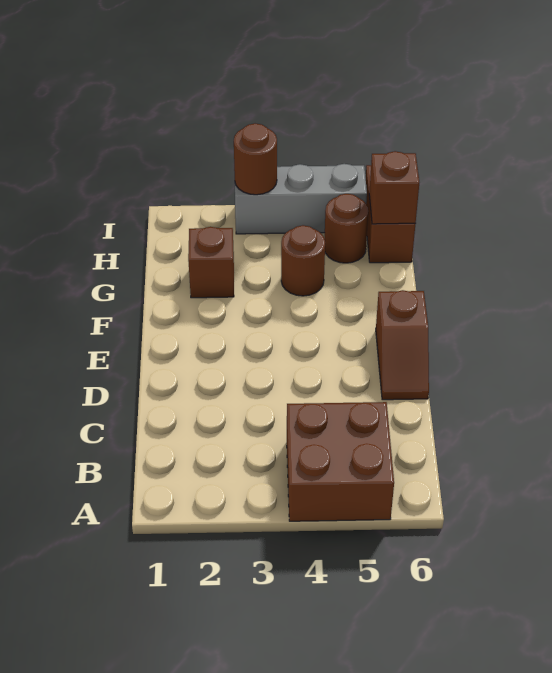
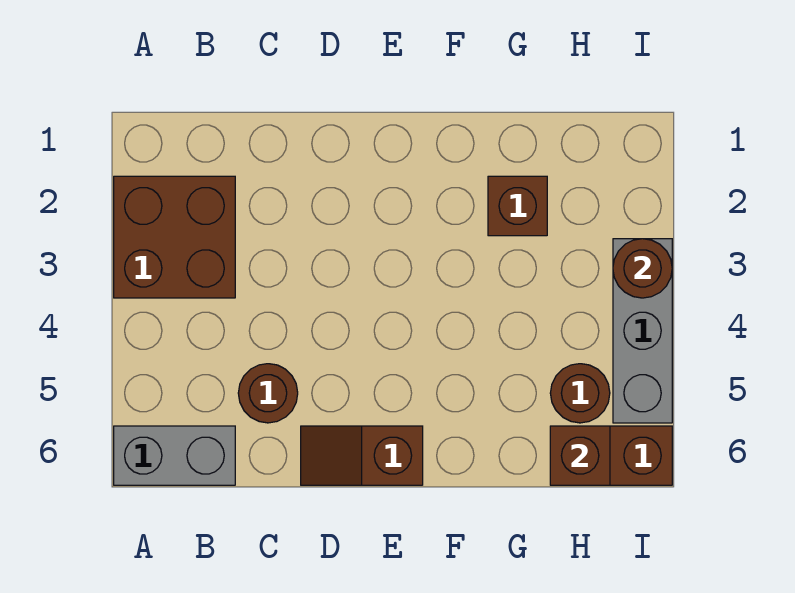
brown 2x2 brick [287,402,394,521] -> brown 2x2 brick moved to [114,176,235,298]
none -> grey 1x2 brick [114,426,235,485]
brown 1x1 round brick [281,225,325,296] -> brown 1x1 round brick moved to [238,364,298,423]

